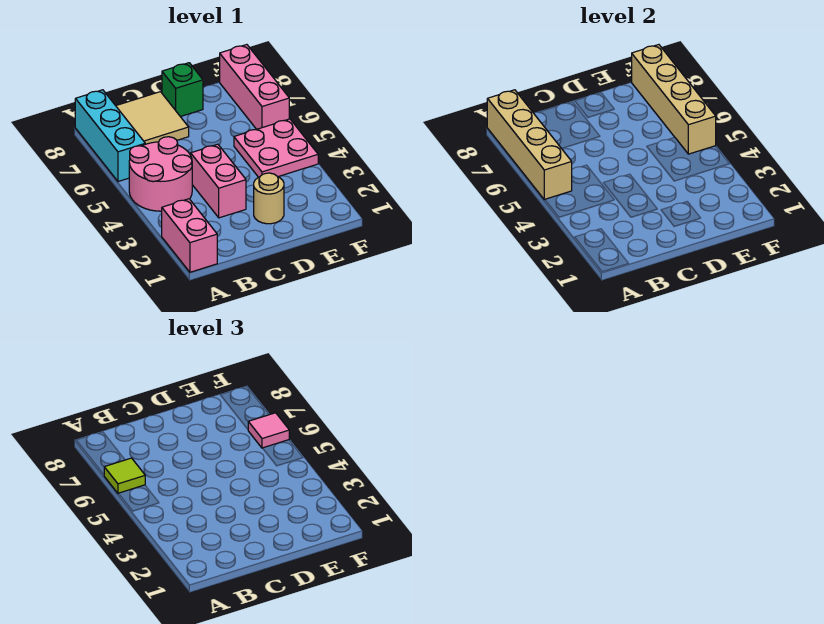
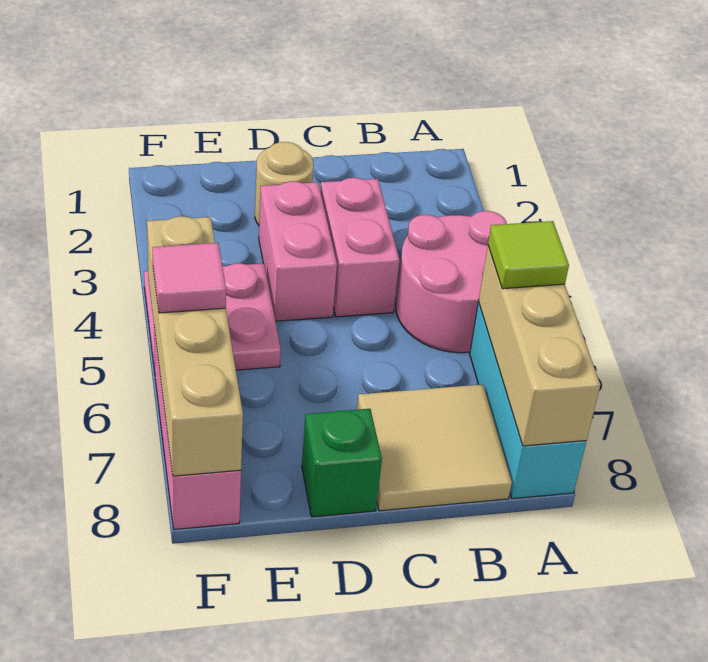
pink 1x2 brick [162,199,217,272] -> pink 1x2 brick moved to [259,181,337,321]
tan 1x4 brick [487,90,572,200] -> tan 1x3 brick [479,246,600,446]

